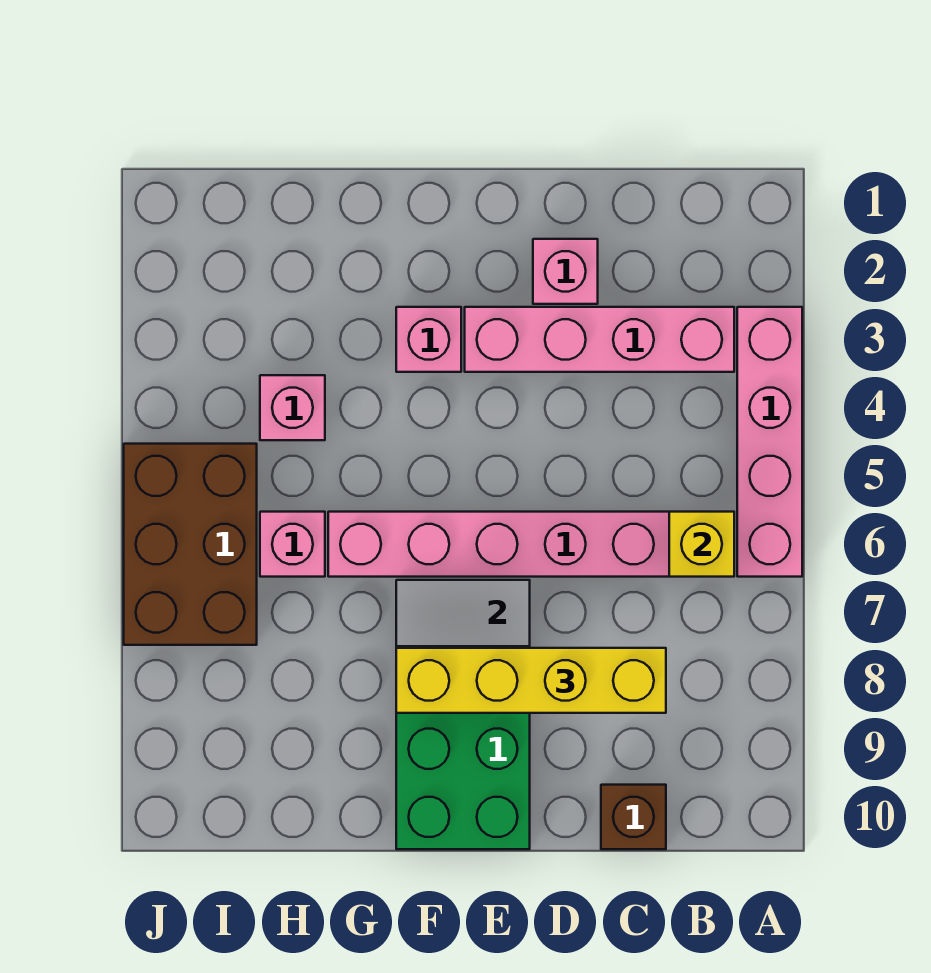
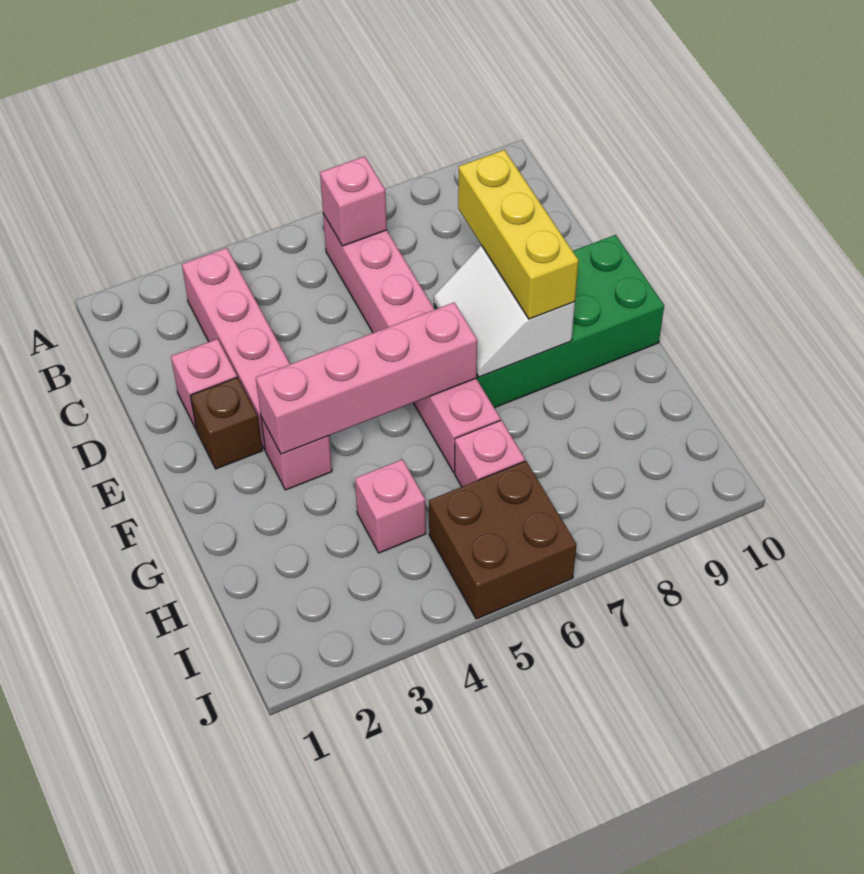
pink 1x4 brick [737,307,802,577] -> pink 1x4 brick moved to [256,303,477,454]
yellow 1x1 brick [669,512,734,577] -> pink 1x1 brick [320,156,387,246]
yellow 1x4 brick [396,648,666,713] -> yellow 1x3 brick [458,150,579,319]
brown 1x1 brick [601,785,666,849] -> brown 1x1 brick moved to [190,377,262,469]
brown 2x3 brick [124,444,257,645] -> brown 2x2 brick [429,461,577,619]

